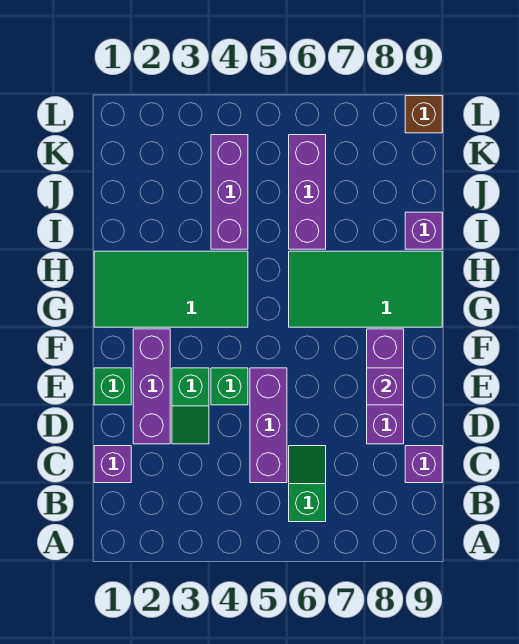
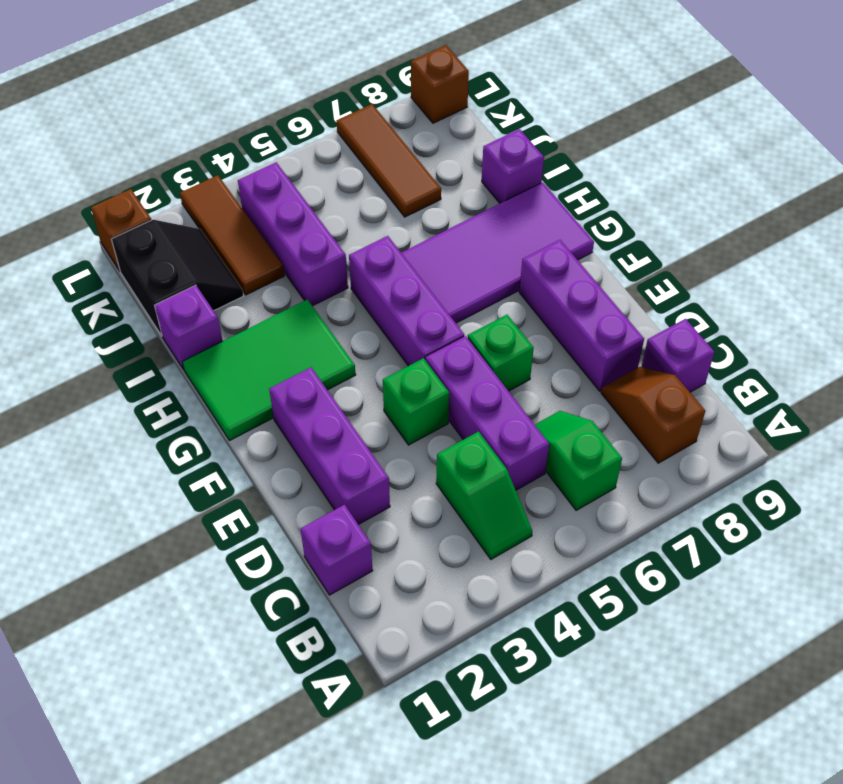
none -> brown 1x2 slope [601,367,705,463]
green 1x2 slope [172,368,209,444] -> green 1x2 slope moved to [436,432,532,559]
green 1x1 brick [94,368,131,405] -> green 1x1 brick moved to [468,315,534,391]
purple 1x1 brick [367,368,404,405] -> purple 1x1 brick moved to [155,285,222,370]
green 2x4 tile [94,251,248,327] -> green 2x3 tile [183,299,356,441]
green 2x4 tile [289,251,442,327] -> purple 2x4 tile [401,182,594,323]
purple 1x3 brick [289,135,326,249] -> purple 1x3 brick moved to [349,236,464,366]
none -> black 2x2 slope [112,220,243,336]
none -> brown 1x3 tile [180,175,284,295]
none -> brown 1x3 tile [337,104,441,217]
none -> brown 1x1 brick [91,189,151,271]

